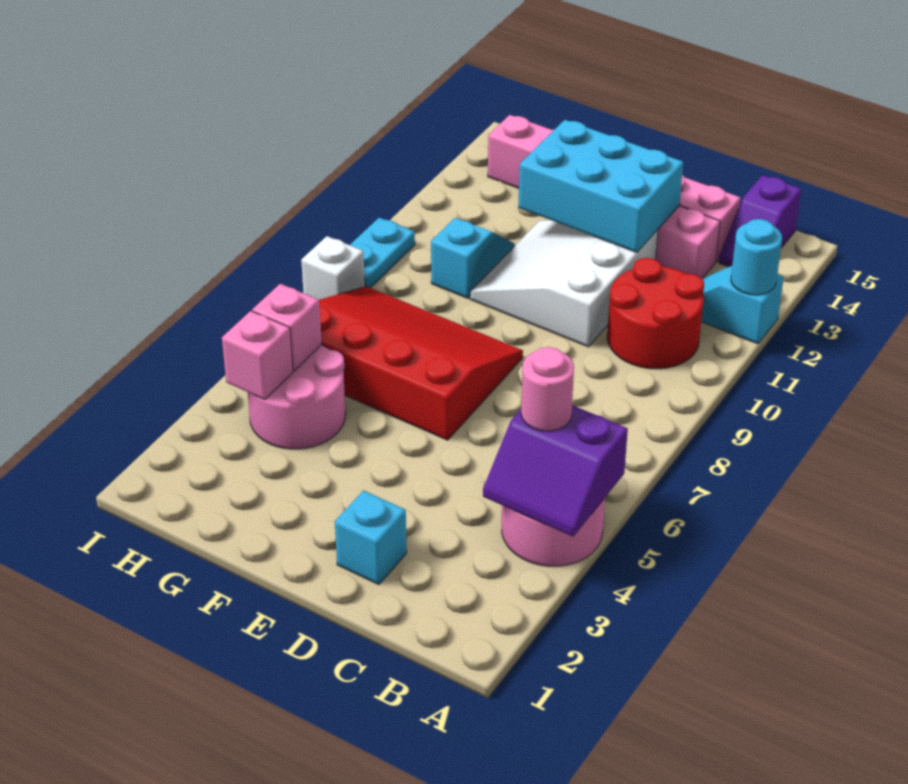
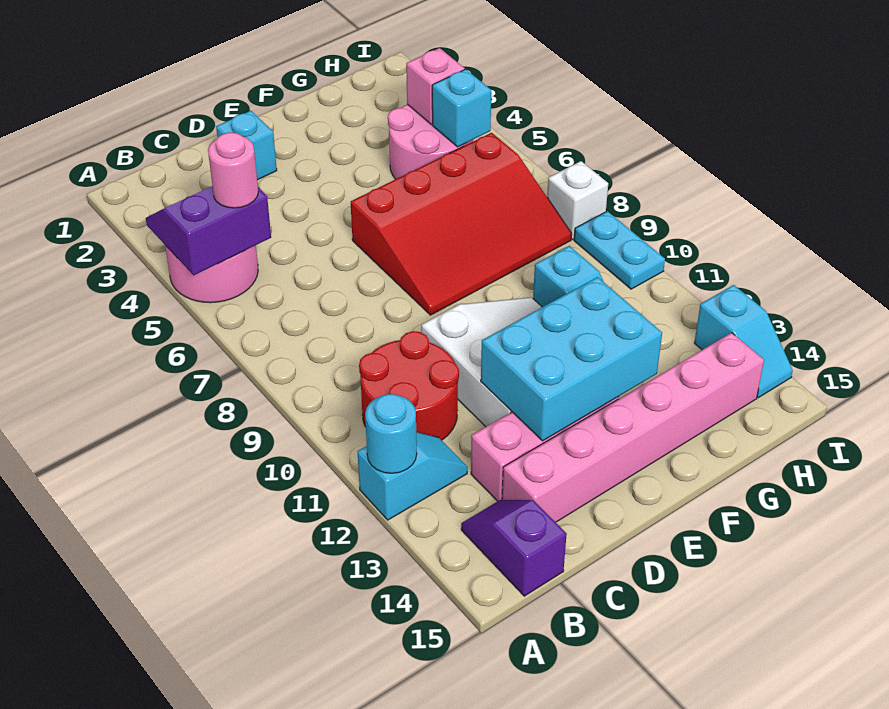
pink 1x1 brick [252,284,322,371] -> cyan 1x1 brick [432,69,491,147]
none -> cyan 1x2 slope [694,285,793,398]

